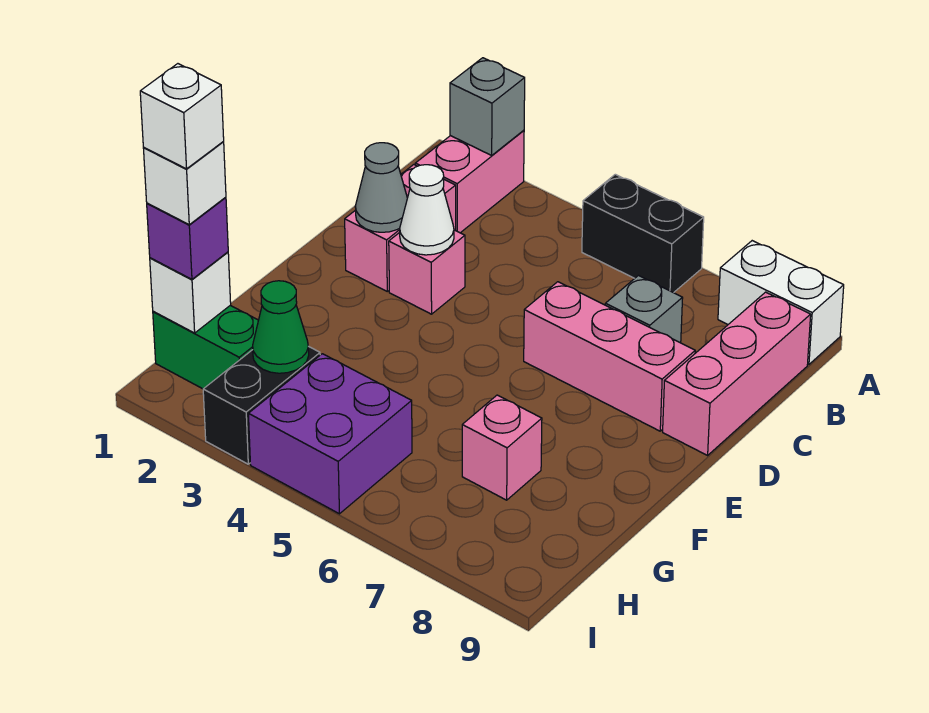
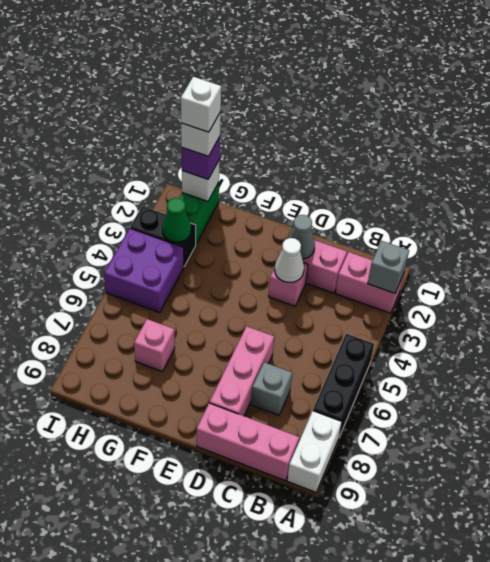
black 1x2 brick [582,174,704,293] -> black 1x3 brick [313,334,374,437]

